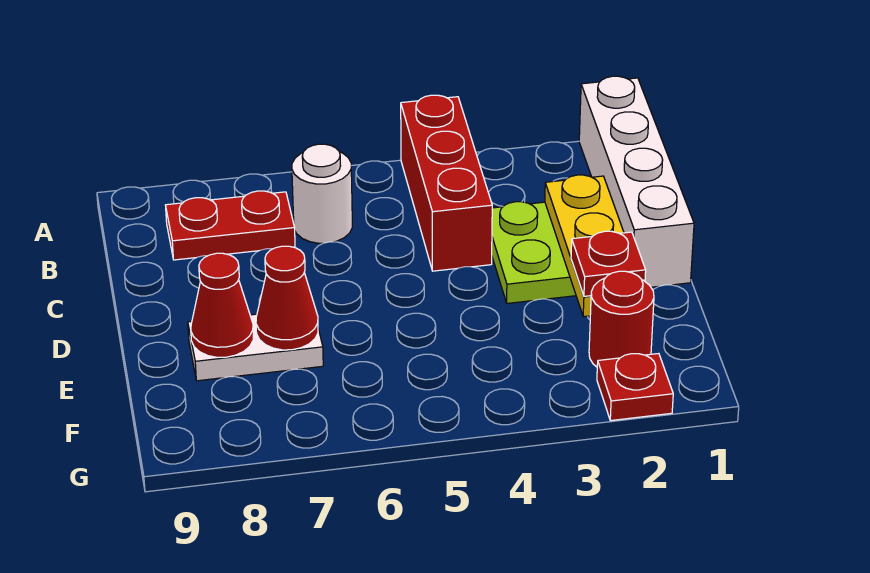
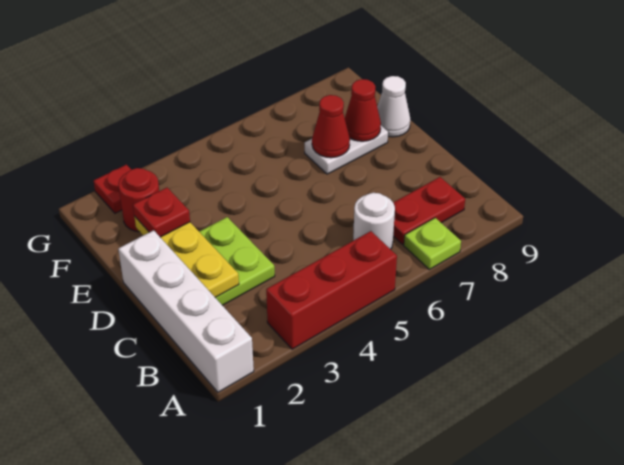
red 1x3 brick [401,95,492,271] -> red 1x3 brick turned to [266,231,397,349]
none -> lime 1x1 plate [404,218,461,269]
none -> white 1x1 cone [377,76,410,137]

